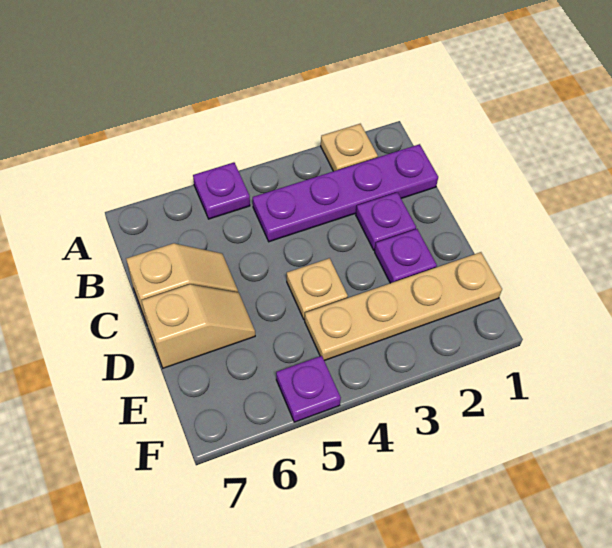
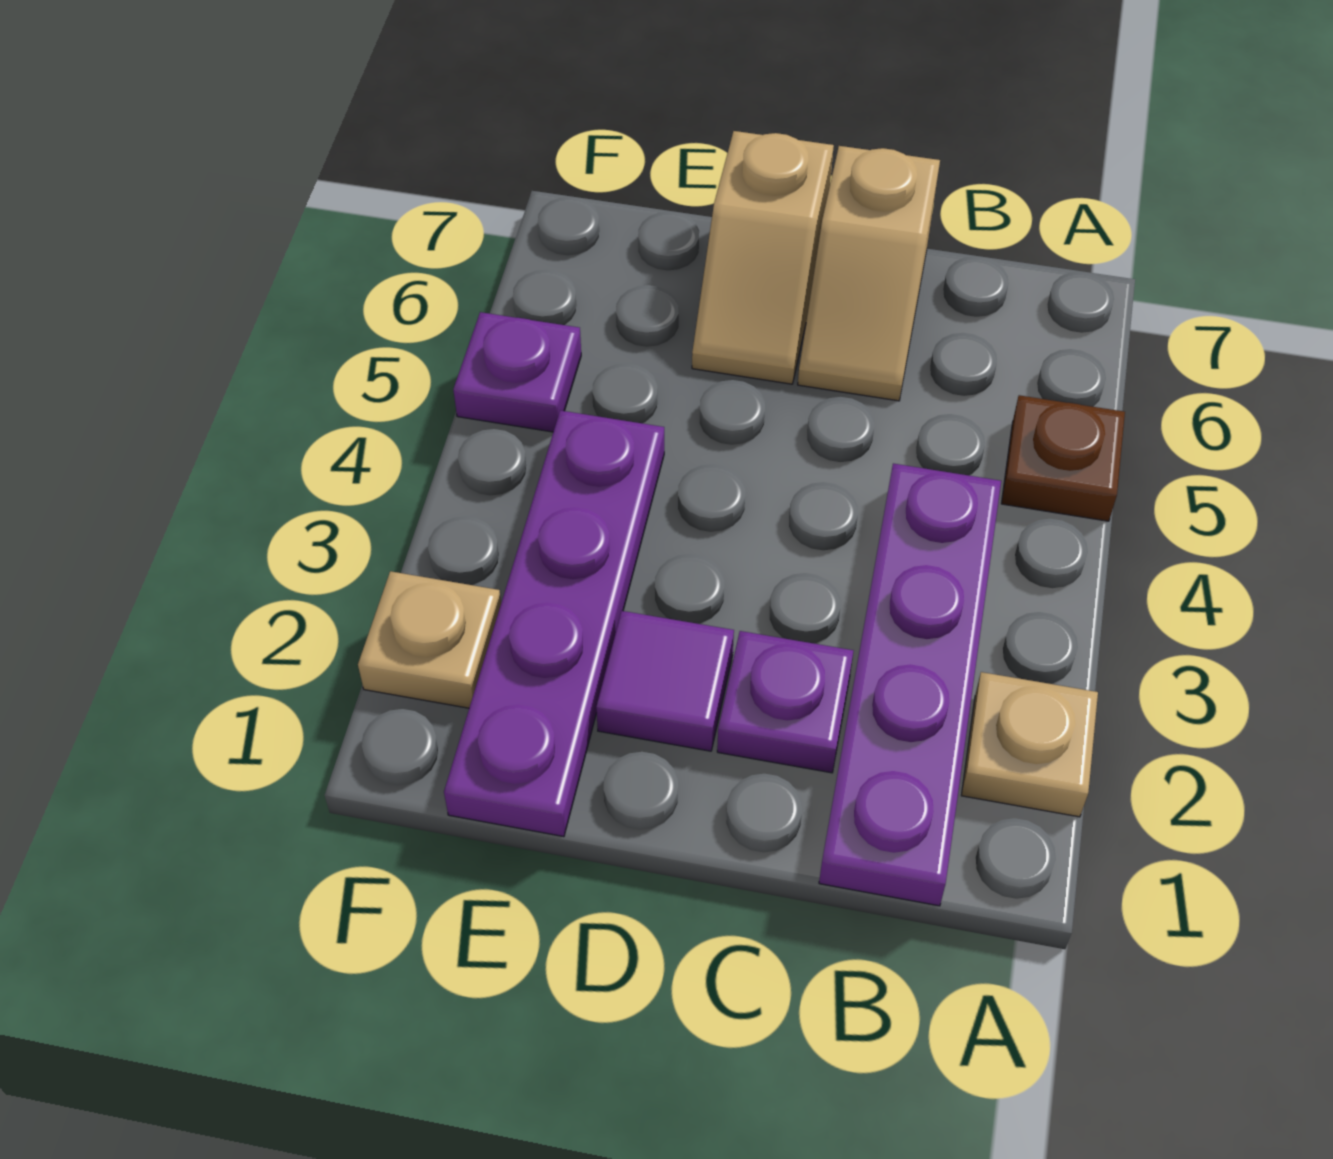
purple 1x1 plate [193,162,250,219] -> brown 1x1 plate [1001,395,1125,521]
purple 1x1 plate [375,229,437,283] -> purple 1x1 tile [596,611,734,751]
tan 1x1 plate [287,258,348,319] -> tan 1x1 plate moved to [358,571,501,708]
tan 1x4 plate [305,252,502,361] -> purple 1x4 plate [444,410,664,837]

